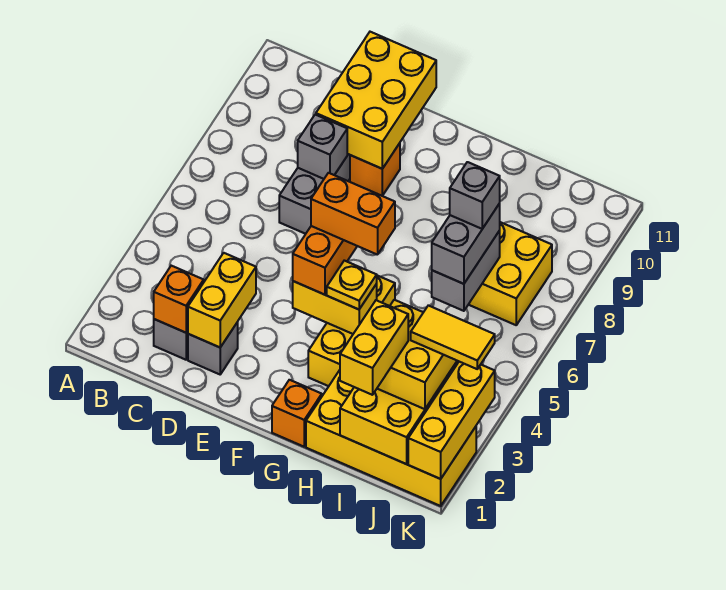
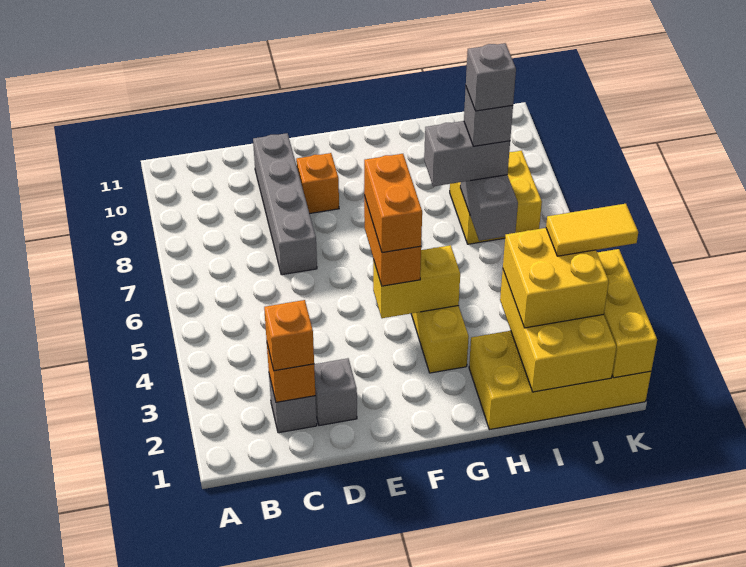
yellow 1x2 brick [188,253,256,347] -> none
grey 1x1 brick [298,115,347,179] -> grey 1x1 brick moved to [466,43,516,111]
yellow 2x3 brick [316,32,436,169] -> none
orange 1x2 brick [311,173,395,255] -> orange 1x2 brick turned to [364,154,422,252]
orange 1x1 brick [272,380,322,447] -> orange 1x1 brick moved to [264,300,314,371]
yellow 1x1 plate [327,261,377,309] -> none
yellow 1x2 brick [340,300,408,395] -> none
grey 1x2 brick [432,204,500,284] -> grey 1x2 brick turned to [424,121,510,186]

